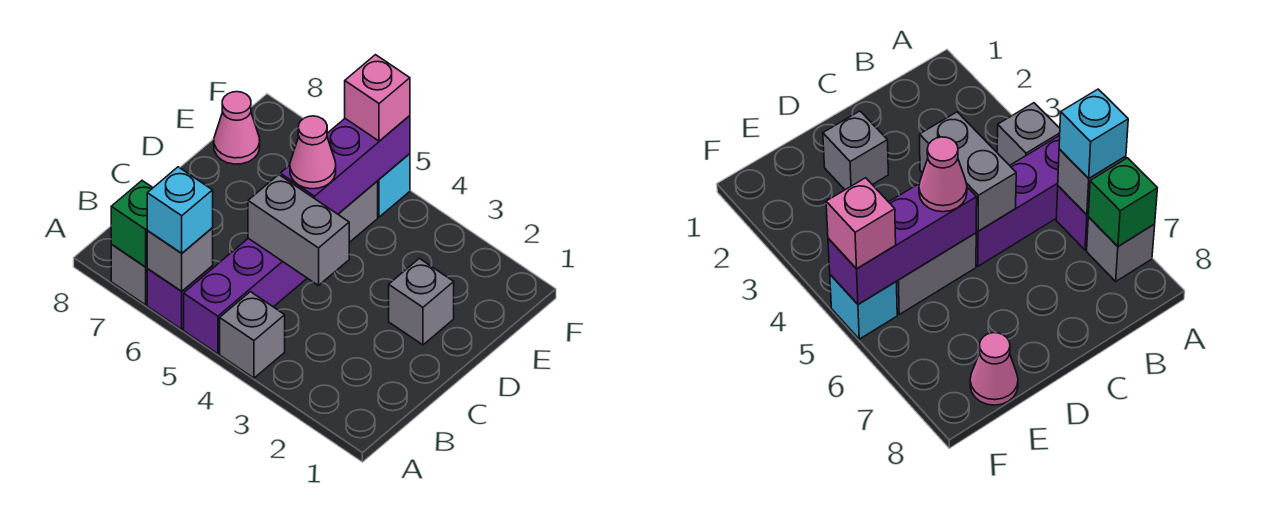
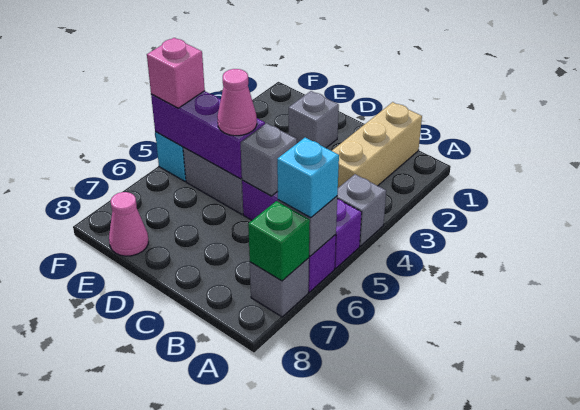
none -> tan 1x3 brick [332,102,422,188]
grey 1x2 brick [248,175,349,285] -> grey 1x1 brick [241,123,297,196]

